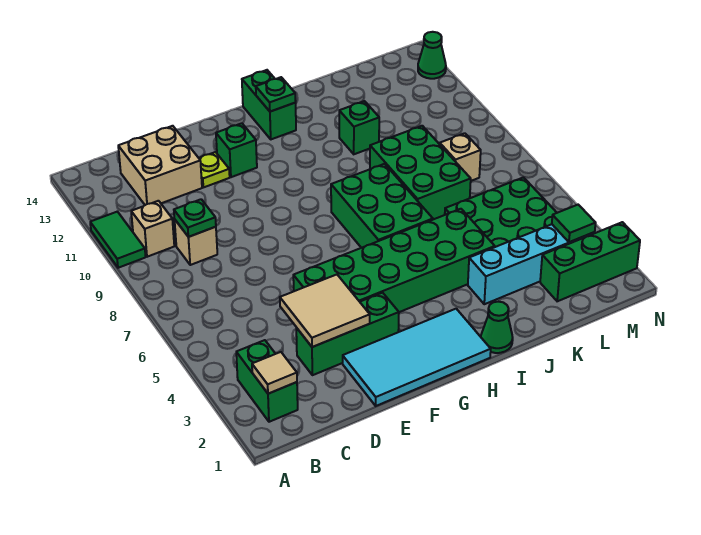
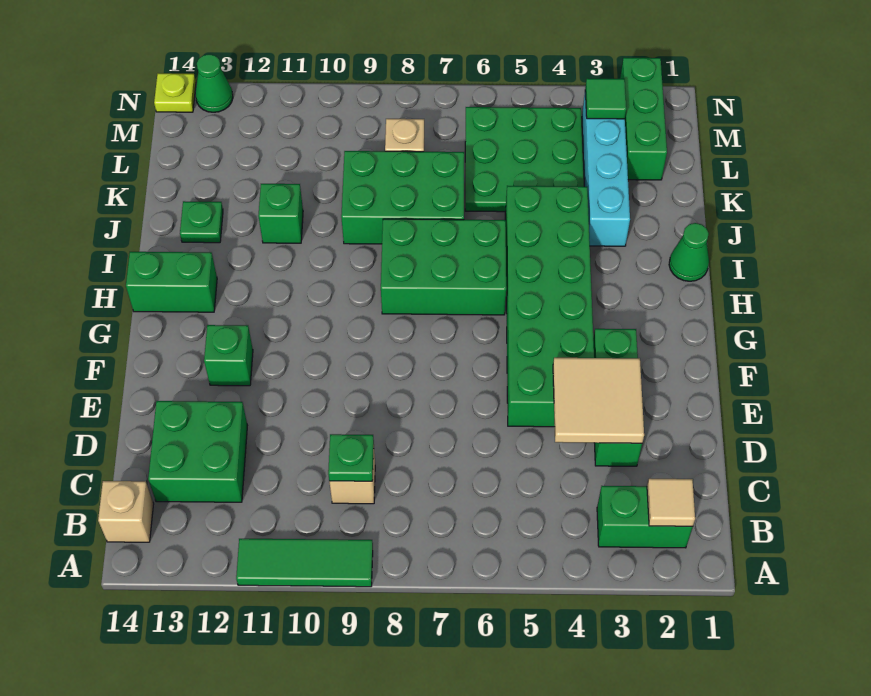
green 1x2 tile [90,212,146,268] -> green 1x3 tile [236,539,373,587]
tan 1x1 brick [131,201,174,257] -> tan 1x1 brick moved to [98,481,154,542]
tan 2x2 brick [118,126,202,205] -> green 2x2 brick [148,401,247,502]
cyan 2x4 tile [343,309,491,406] -> none
lime 1x1 plate [199,152,230,187] -> lime 1x1 plate moved to [154,73,196,112]
green 1x1 plate [256,77,296,112] -> green 1x1 plate moved to [180,201,223,243]

